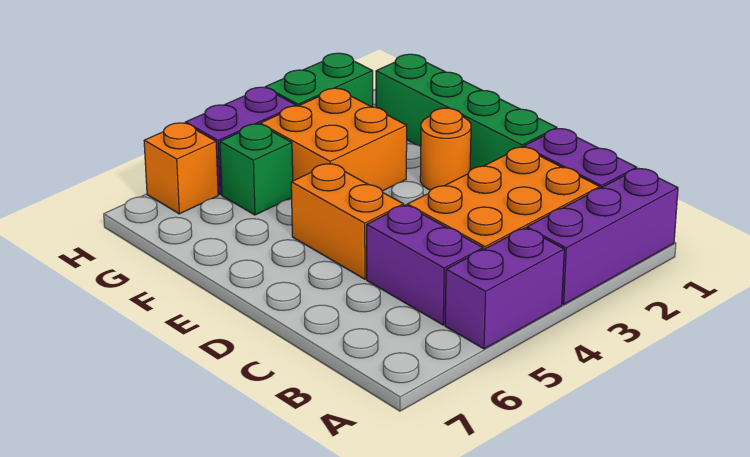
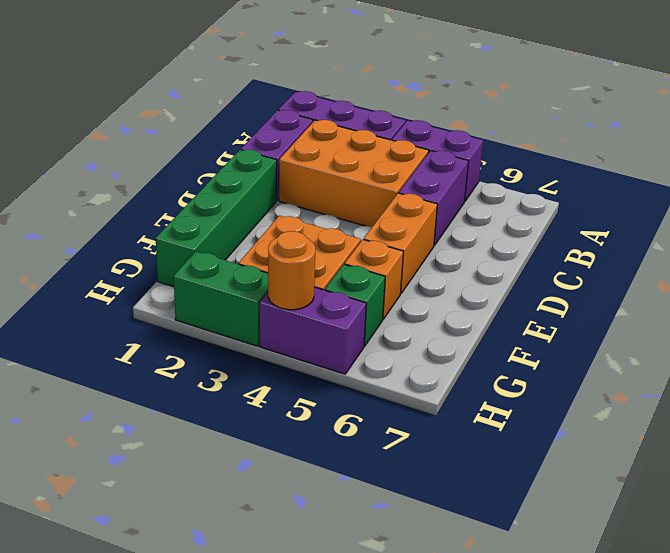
orange 1x1 round brick [420,108,471,190] -> orange 1x1 round brick moved to [268,231,315,310]
orange 1x1 brick [144,123,218,214] -> orange 1x1 brick moved to [345,239,403,319]

